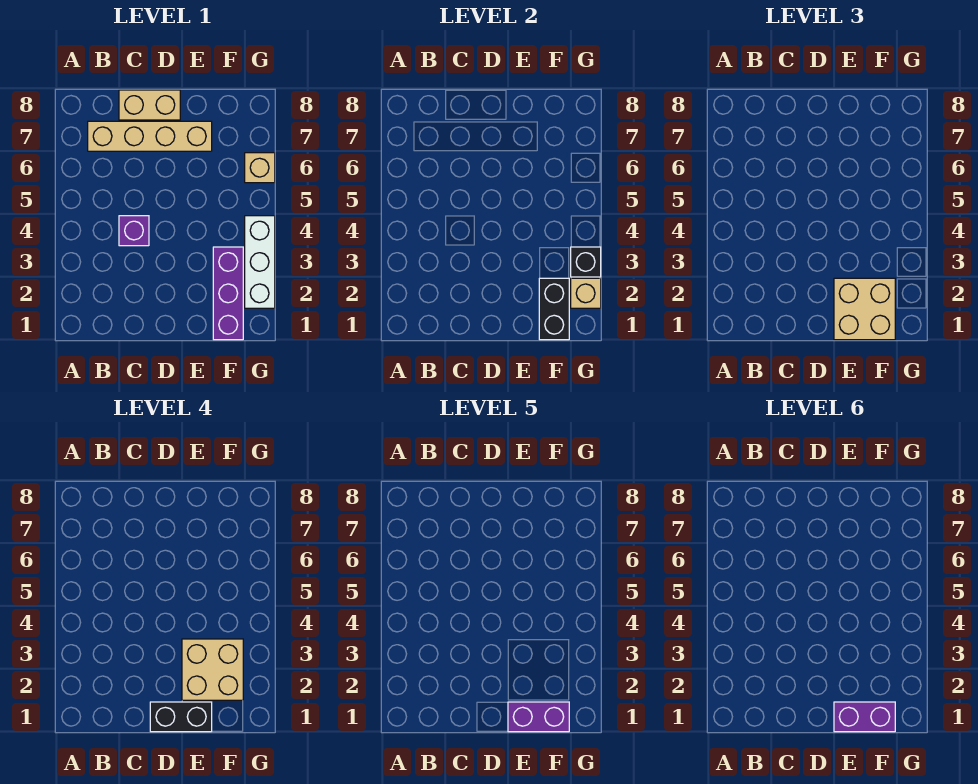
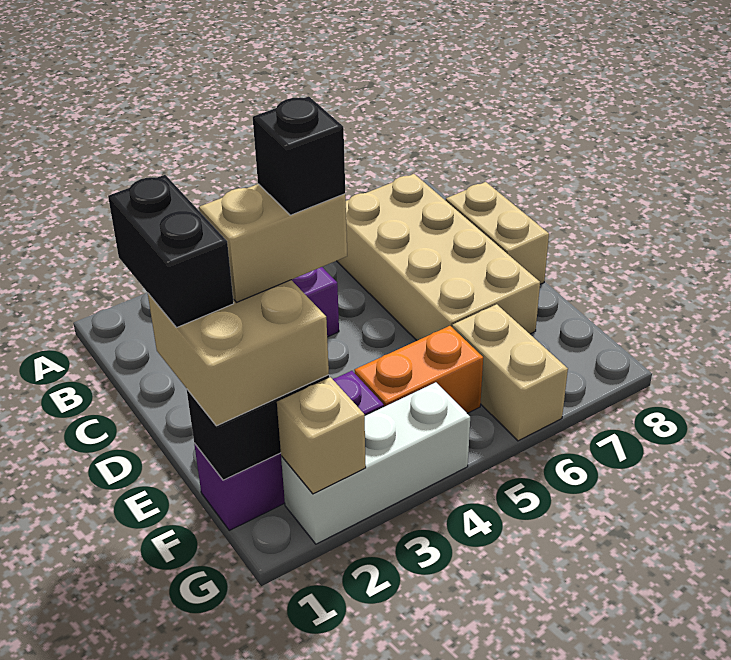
tan 1x4 brick [88,121,212,151] -> tan 2x4 brick [337,174,540,341]
purple 1x2 brick [508,702,569,732] -> none
purple 1x2 brick [834,702,895,732] -> none
tan 2x2 brick [182,639,243,700] -> tan 1x2 brick [199,184,347,302]
none -> orange 1x2 brick [354,326,483,413]
black 1x1 brick [571,247,601,277] -> black 1x1 brick moved to [253,96,345,215]
tan 1x1 brick [245,153,275,183] -> tan 1x2 brick [452,304,568,441]

